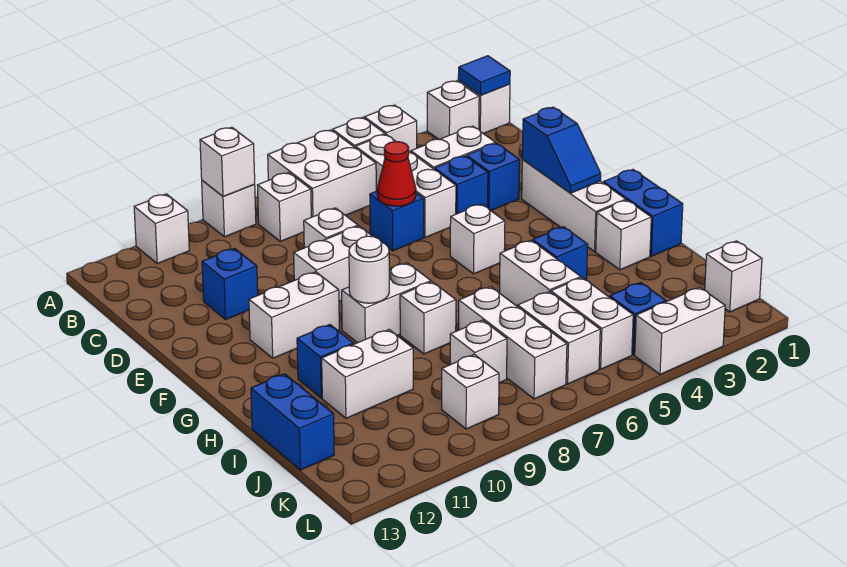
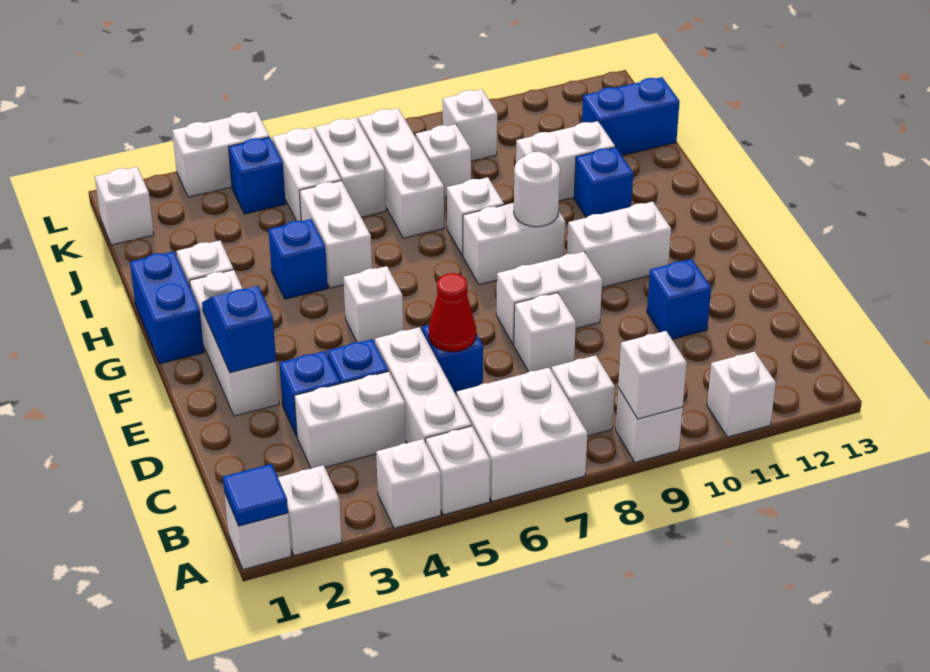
blue 1x2 brick [251,374,334,470] -> blue 1x2 brick turned to [582,77,680,155]

